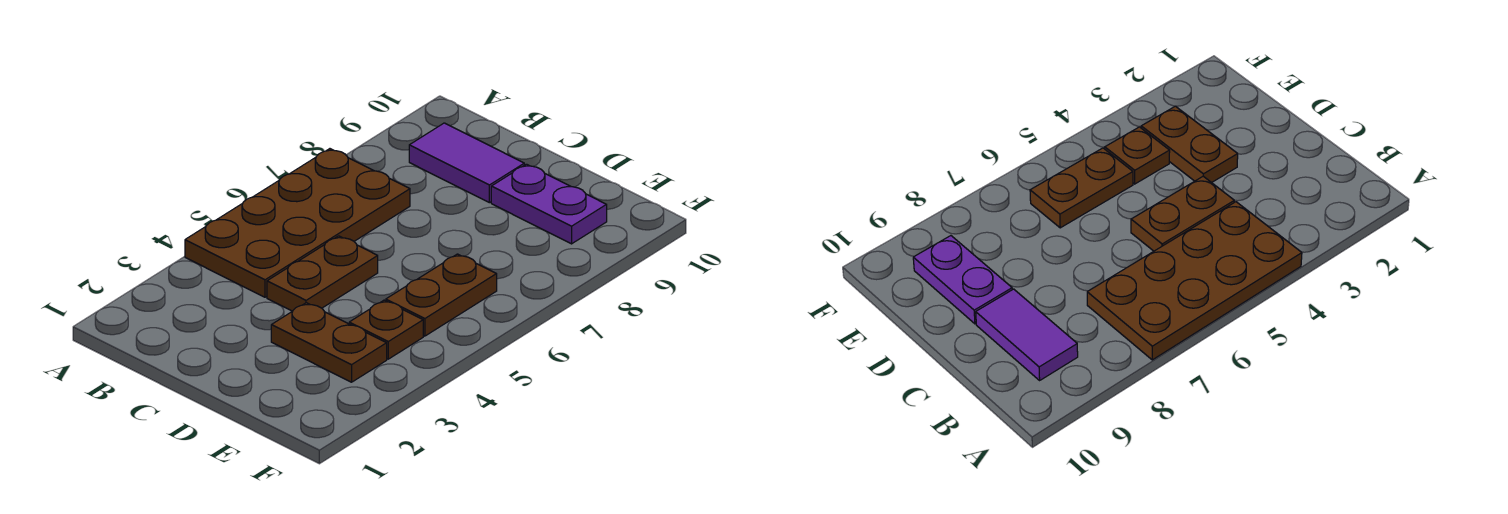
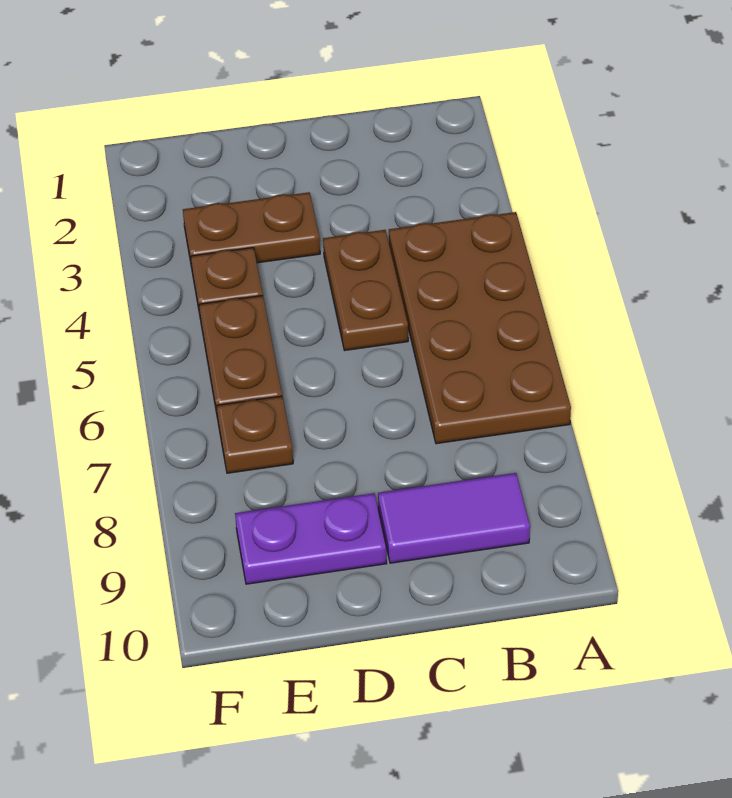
none -> brown 1x1 plate [216,396,293,473]

